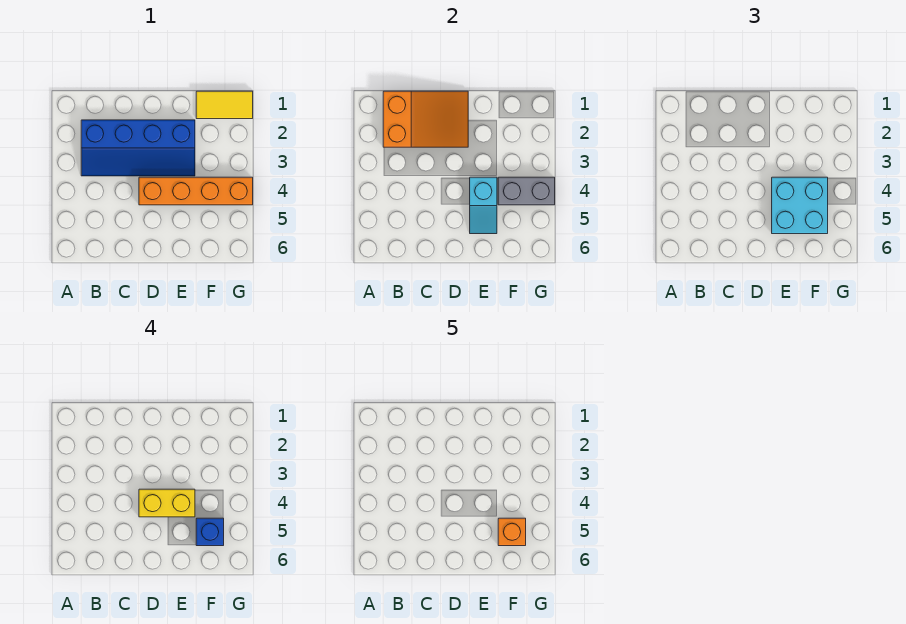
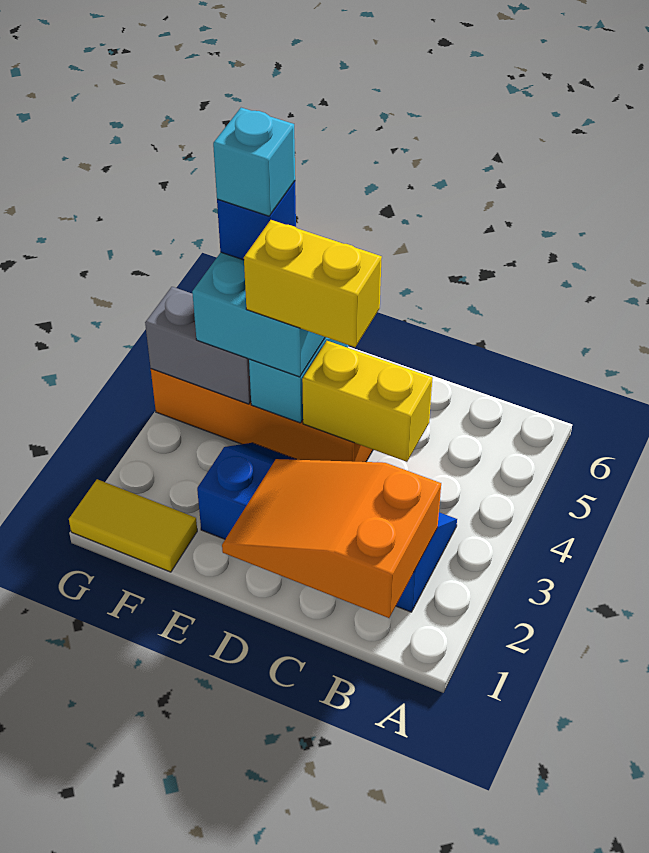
none -> yellow 1x2 brick [302,341,432,462]
orange 1x1 brick [498,518,526,546] -> cyan 1x1 brick [213,108,295,216]

